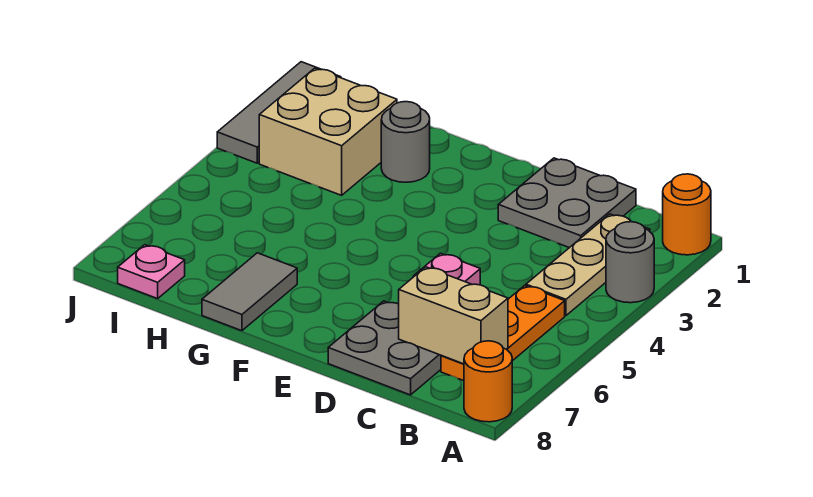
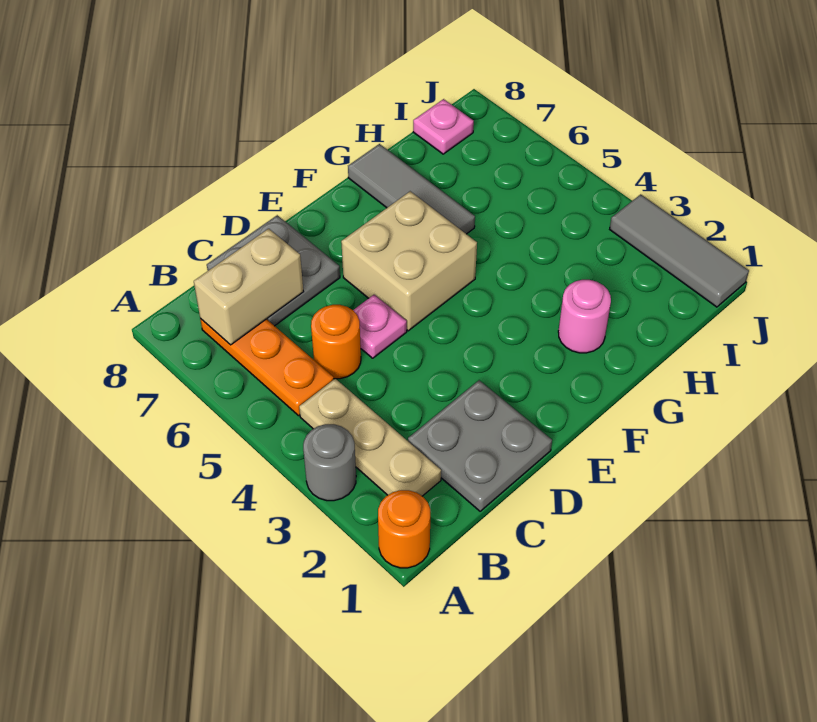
orange 1x1 round brick [464,341,512,422] -> orange 1x1 round brick moved to [311,305,361,379]
grey 1x1 round brick [381,102,430,182] -> pink 1x1 round brick [558,280,611,353]
grey 1x2 tile [202,253,297,331] -> grey 1x3 tile [348,144,475,234]
tan 2x2 brick [259,68,397,195] -> tan 2x2 brick moved to [341,191,477,331]

